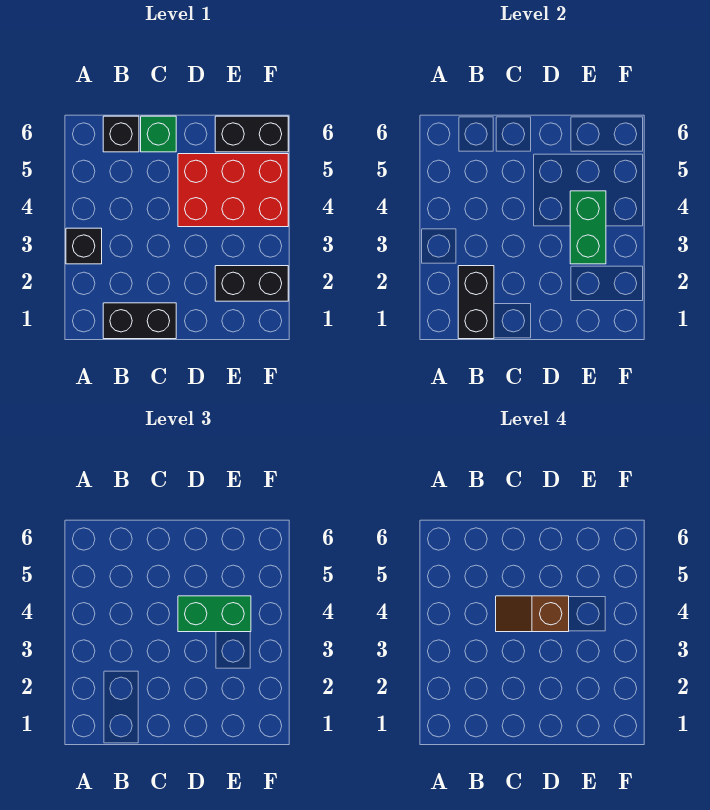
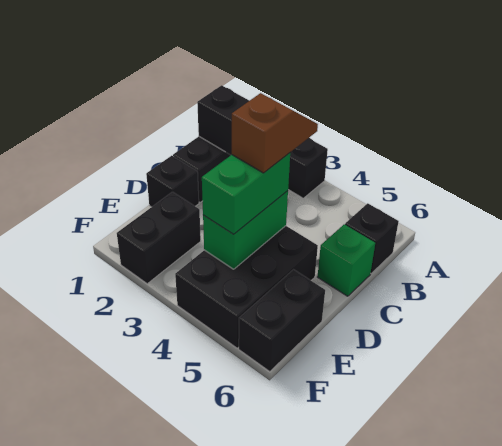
none -> black 1x1 brick [146,156,199,207]
red 2x3 brick [178,154,288,227] -> black 2x3 brick [175,226,318,348]
green 1x2 brick [570,191,606,264] -> green 1x2 brick turned to [203,191,288,269]

